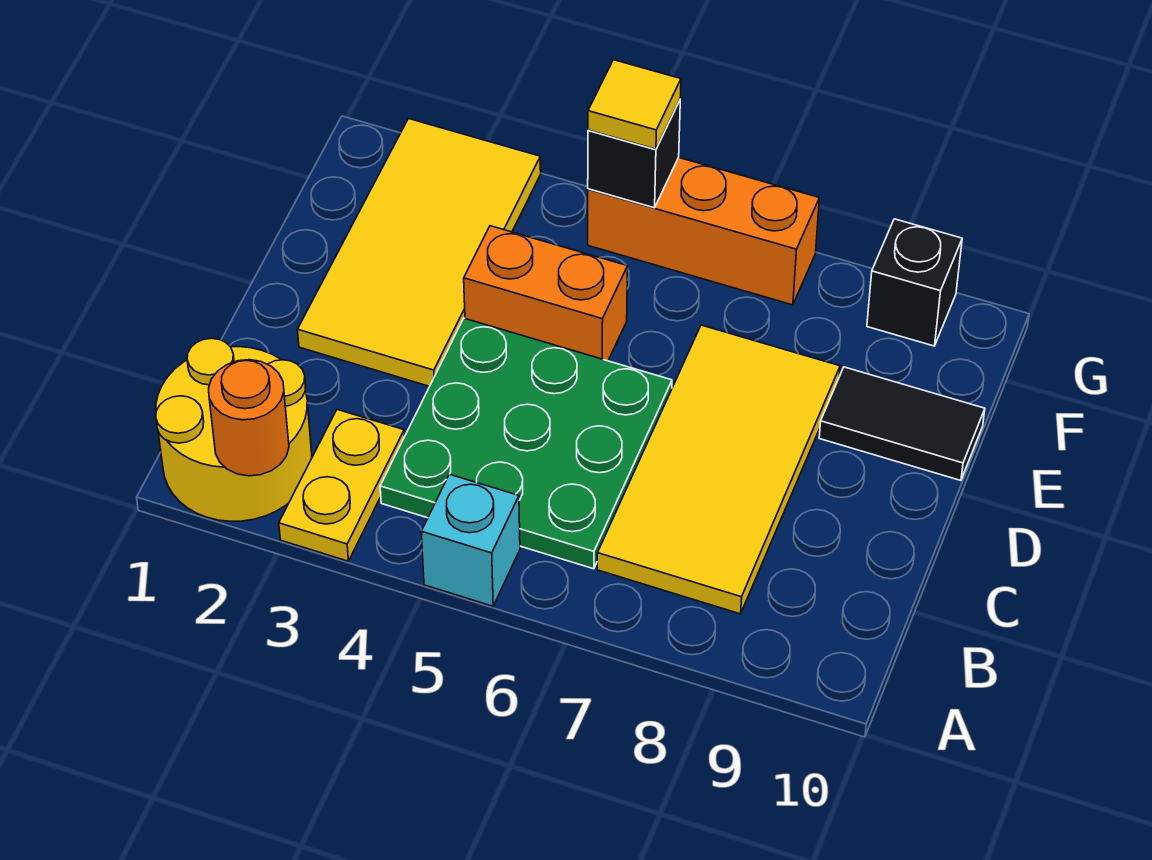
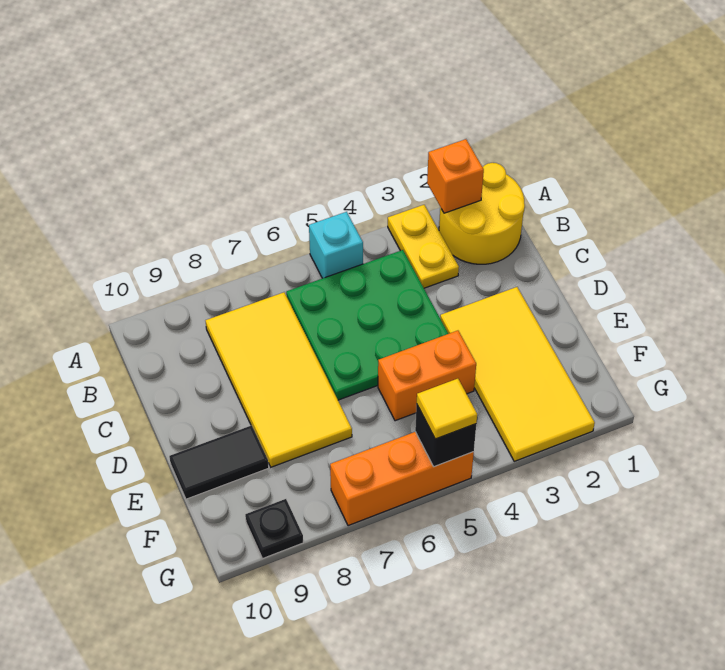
orange 1x1 round brick [209,360,289,476] -> orange 1x1 brick [427,139,484,213]
black 1x1 brick [867,219,962,346] -> black 1x1 plate [245,499,303,559]

